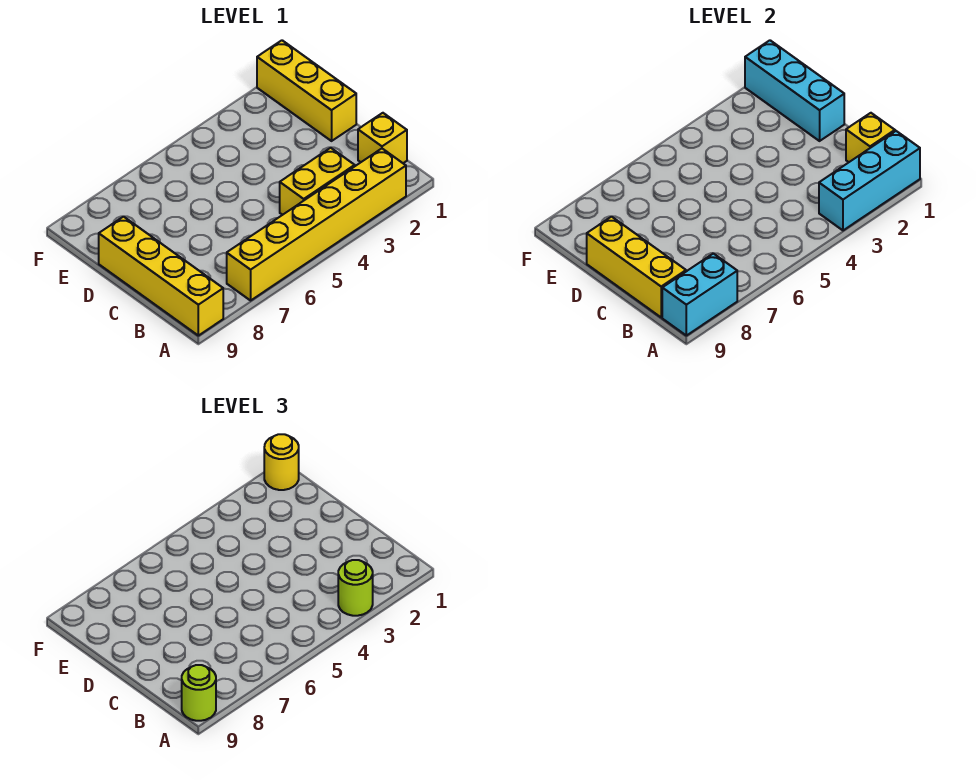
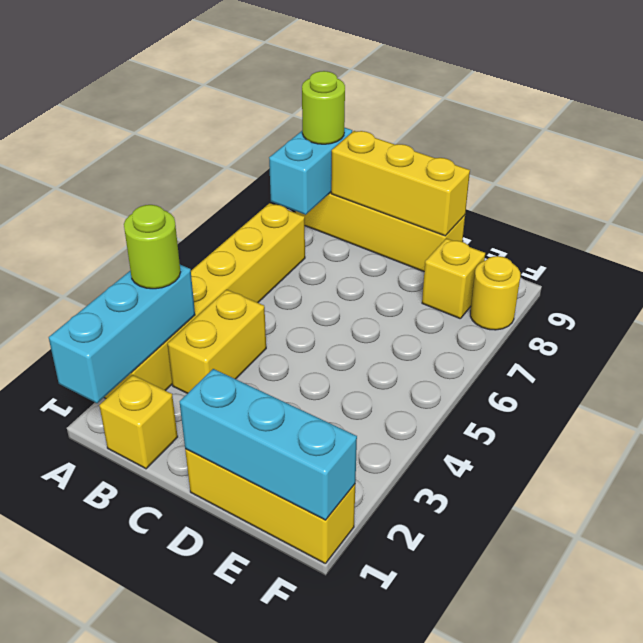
yellow 1x1 brick [846,113,895,162] -> yellow 1x1 brick moved to [422,238,485,318]
yellow 1x1 round brick [264,434,299,490] -> yellow 1x1 round brick moved to [470,256,520,330]

